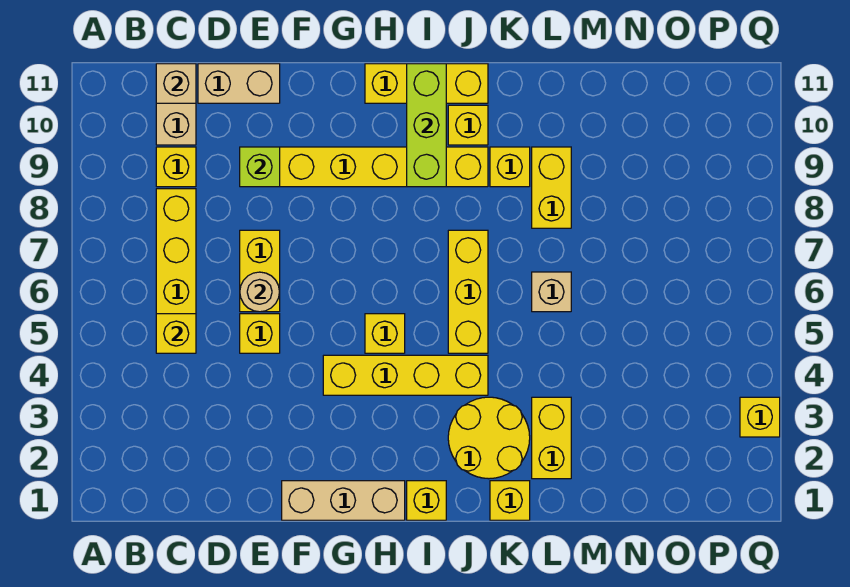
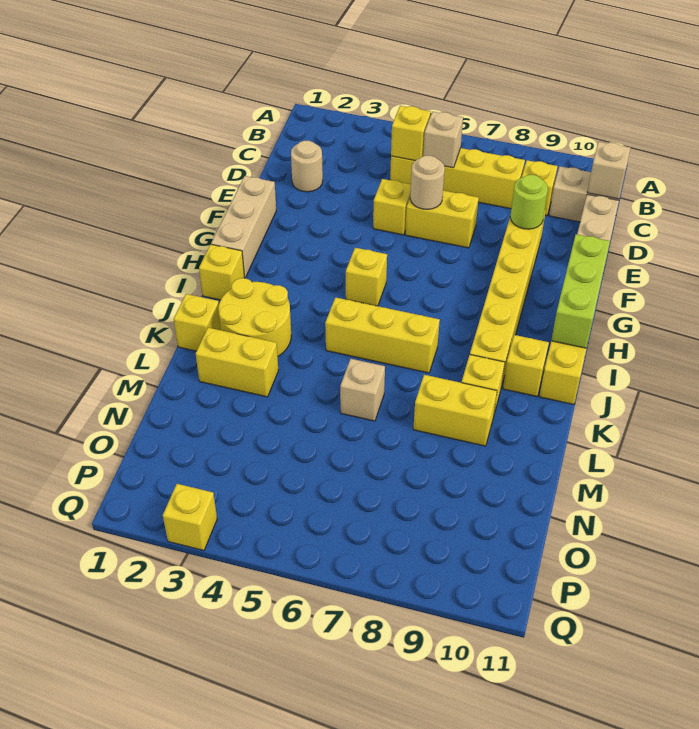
none -> tan 1x1 brick [423,112,463,168]
none -> tan 1x1 round brick [291,141,323,192]
lime 1x1 brick [240,147,280,187] -> lime 1x1 round brick [510,175,548,229]
yellow 1x4 brick [323,355,488,395] -> none
lime 1x3 brick [407,64,446,187] -> lime 1x3 brick turned to [551,234,610,348]

